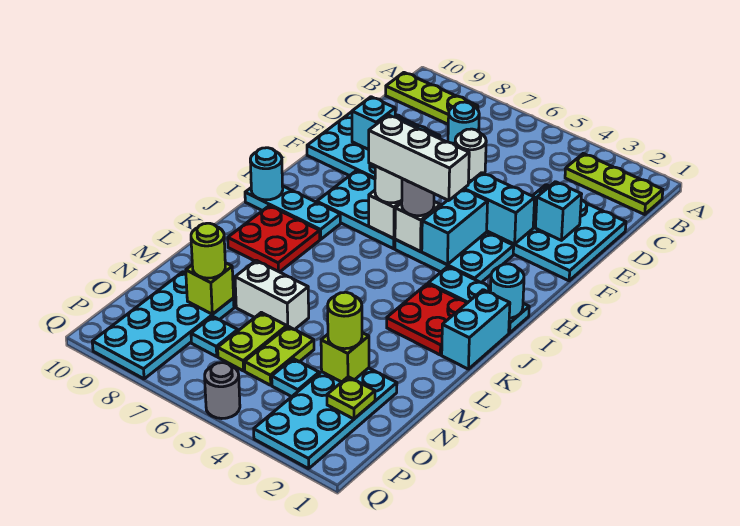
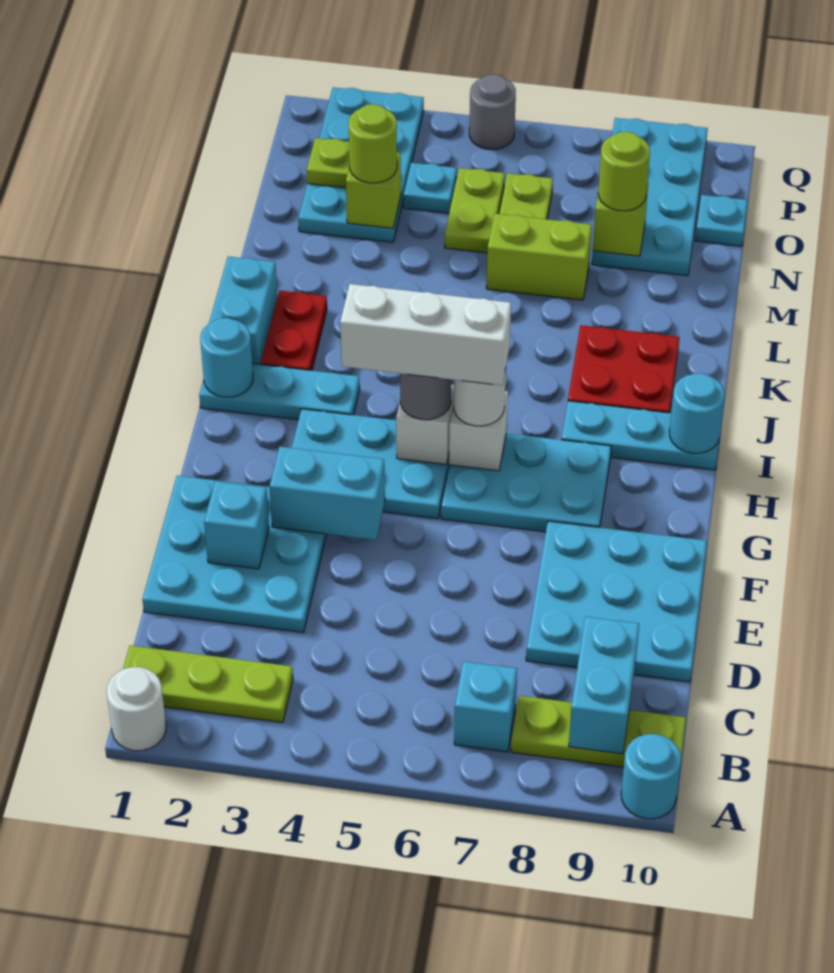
cyan 1x1 round brick [448,102,479,145] -> cyan 1x1 round brick moved to [621,734,681,819]
white 1x1 round brick [455,129,486,181] -> white 1x1 round brick moved to [107,667,166,751]
cyan 1x1 brick [352,97,395,150] -> cyan 1x1 brick moved to [454,661,517,752]
cyan 1x2 brick [422,190,488,264] -> cyan 1x2 brick moved to [569,617,639,754]
red 2x2 plate [387,284,467,355] -> red 1x2 plate [261,291,327,370]
white 1x2 brick [235,260,309,330] -> lime 1x2 brick [486,214,592,300]
cyan 1x1 plate [191,316,238,357] -> cyan 1x1 plate moved to [695,195,748,246]

